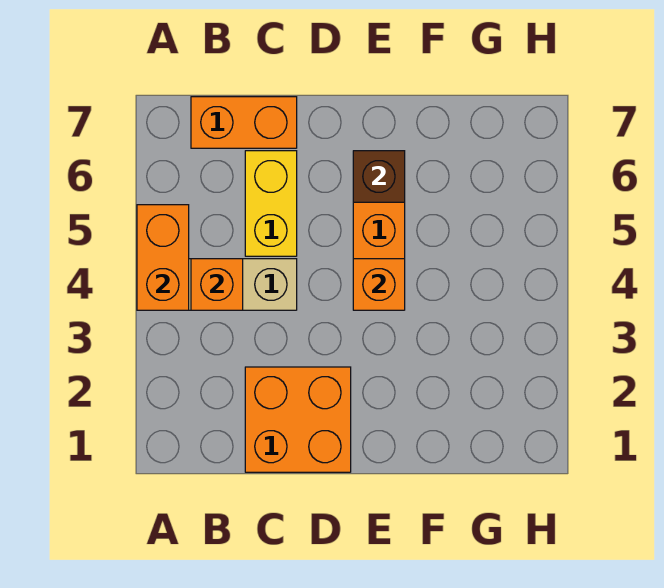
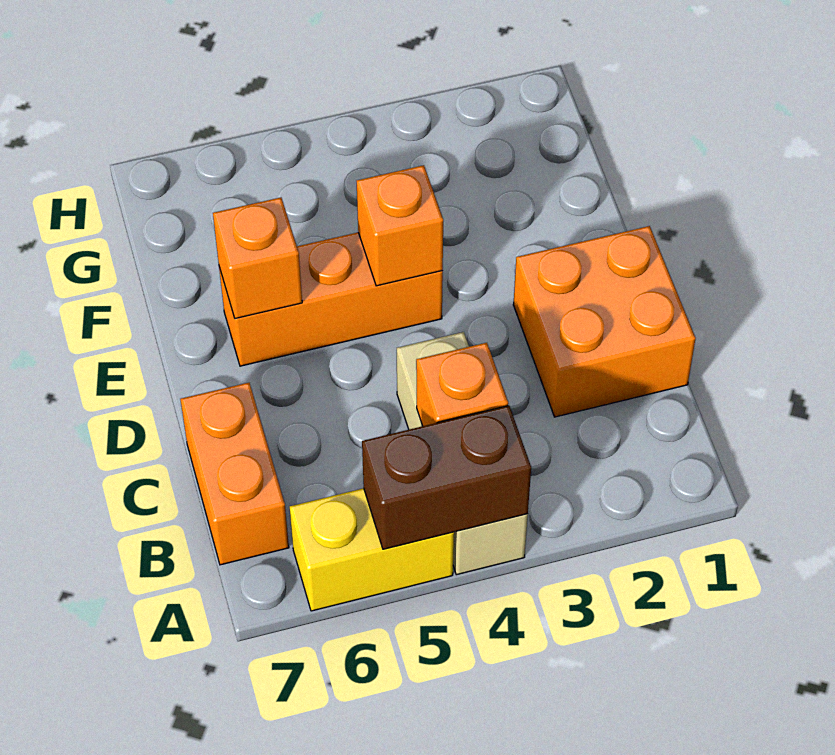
orange 1x2 brick [137,205,189,310] -> brown 1x2 brick [362,406,531,549]
yellow 1x2 brick [245,151,297,256] -> yellow 1x2 brick moved to [290,488,454,611]
brown 1x1 brick [353,151,405,202] -> orange 1x1 brick [213,198,302,319]

